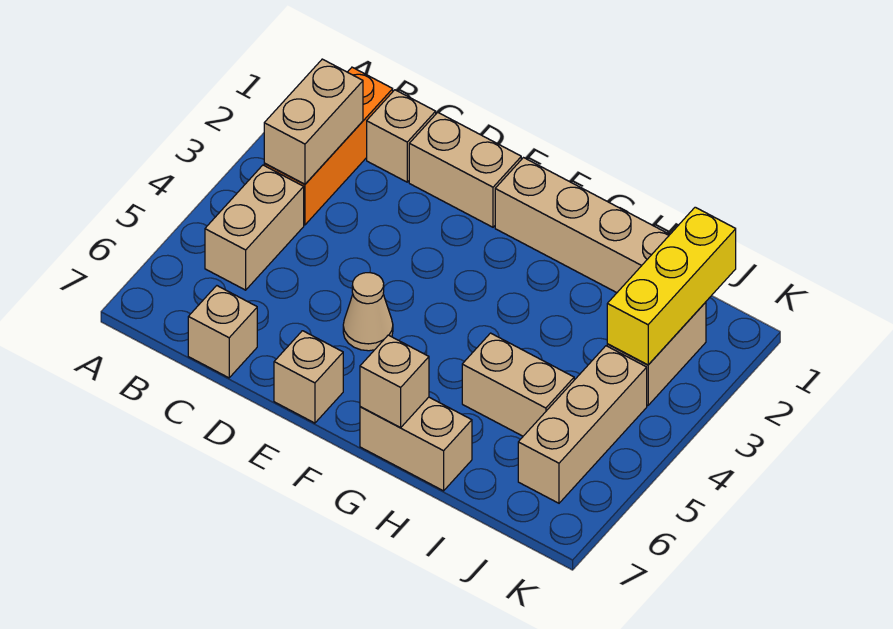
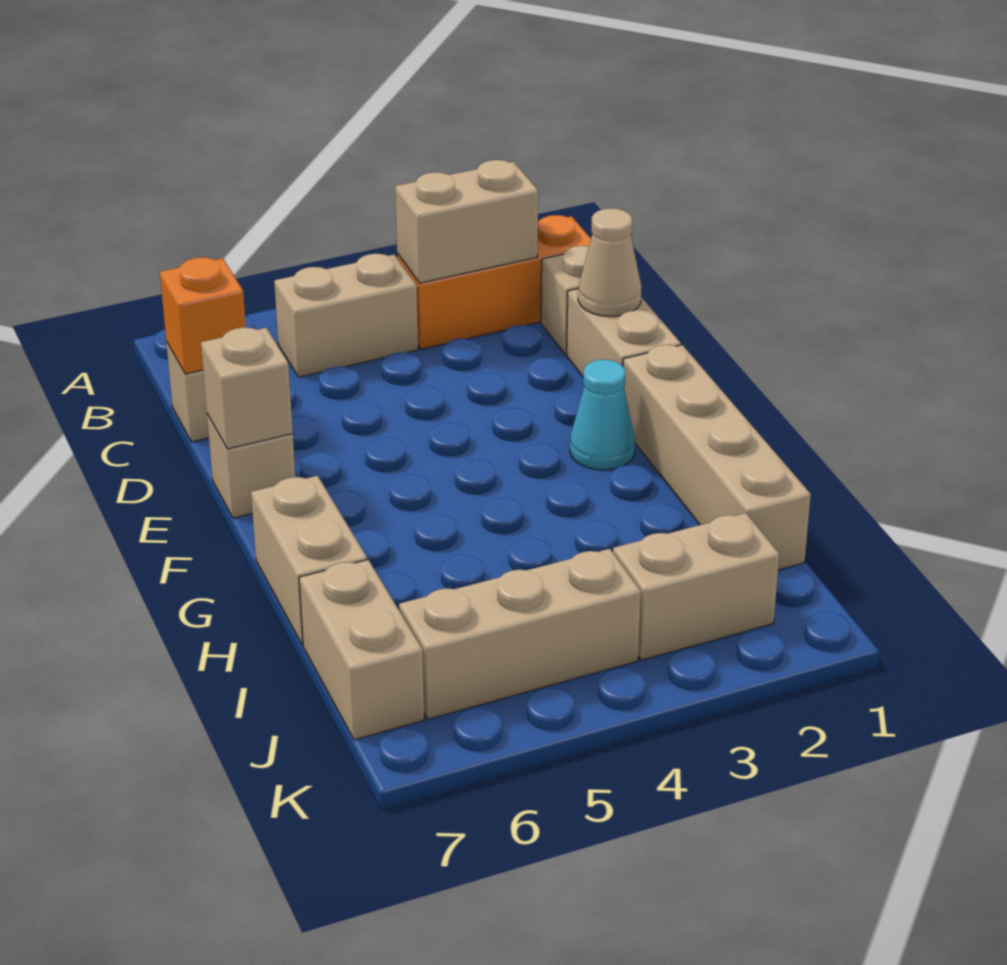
none -> orange 1x1 brick [160,257,246,374]
tan 1x1 cone [343,273,393,351] -> tan 1x1 cone moved to [578,208,641,316]
none -> cyan 1x1 cone [570,360,635,470]
tan 1x1 brick [360,335,429,428] -> tan 1x1 brick moved to [201,328,293,449]
tan 1x2 brick [462,333,574,436] -> tan 1x2 brick moved to [299,560,424,740]
yellow 1x3 brick [607,207,736,365] -> none

